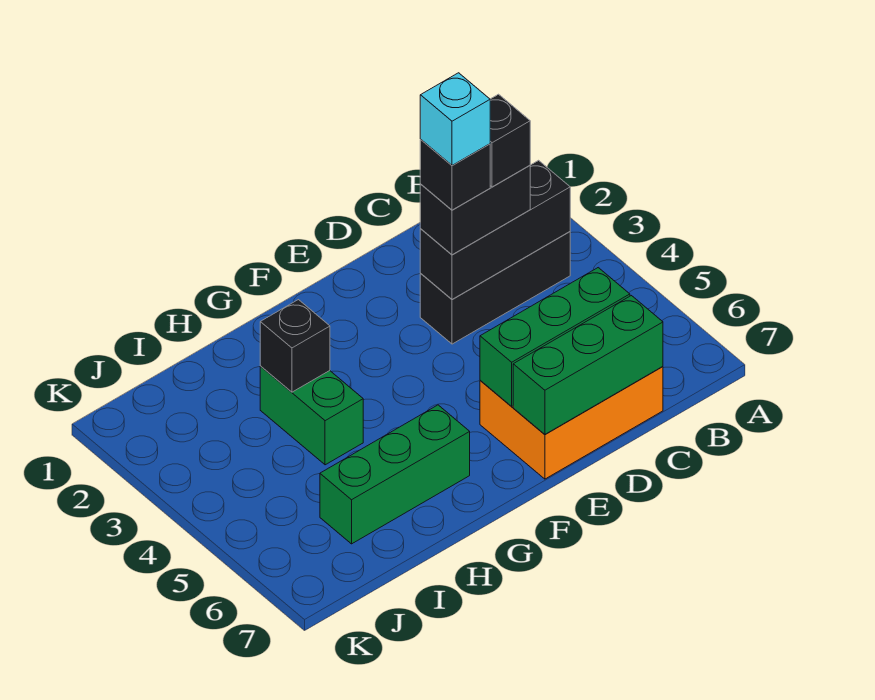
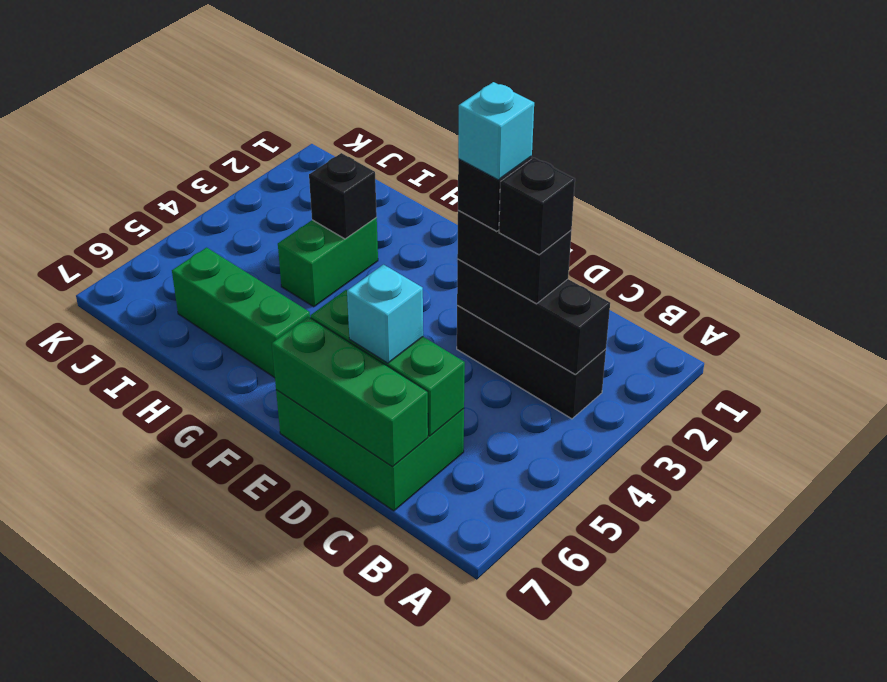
orange 2x3 brick [480,367,663,479] -> green 2x3 brick [276,390,464,511]
none -> cyan 1x1 brick [347,265,423,363]

